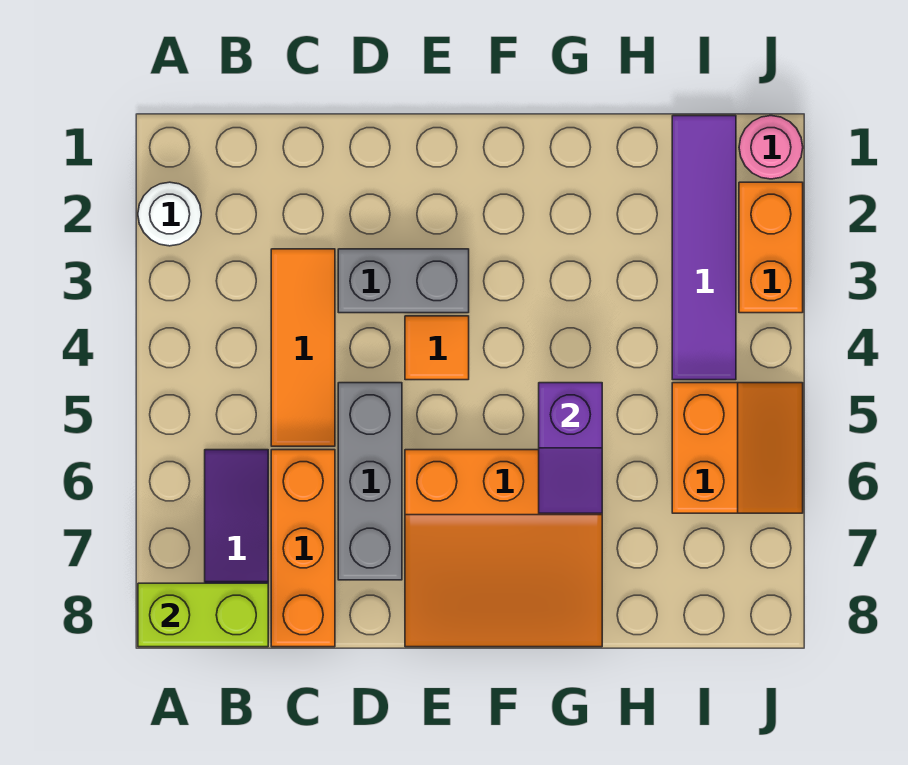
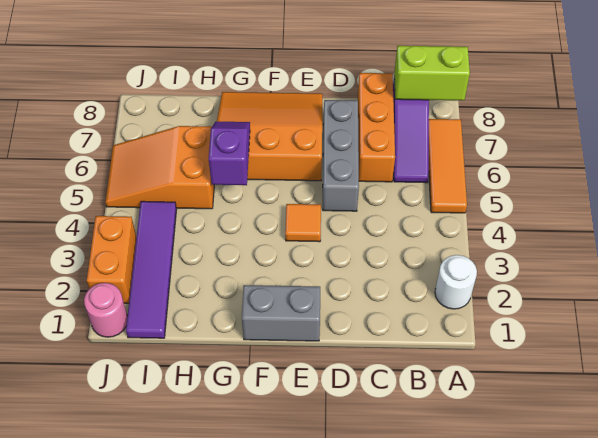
orange 1x3 tile [271,249,335,446] -> orange 1x3 tile moved to [429,119,467,213]
grey 1x2 brick [338,249,469,313] -> grey 1x2 brick moved to [242,285,320,341]
orange 2x2 slope [672,383,803,513] -> orange 2x3 slope [105,126,214,209]

